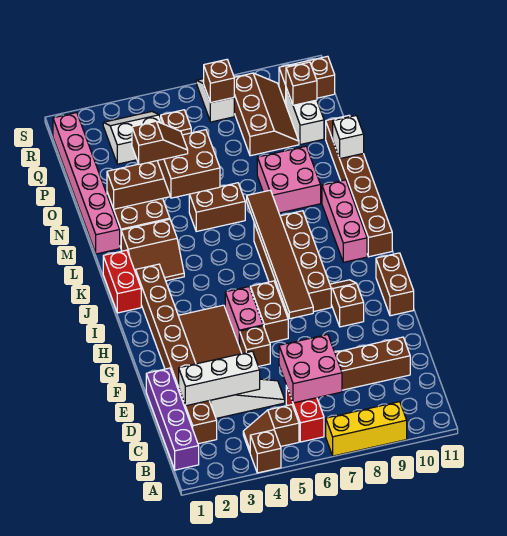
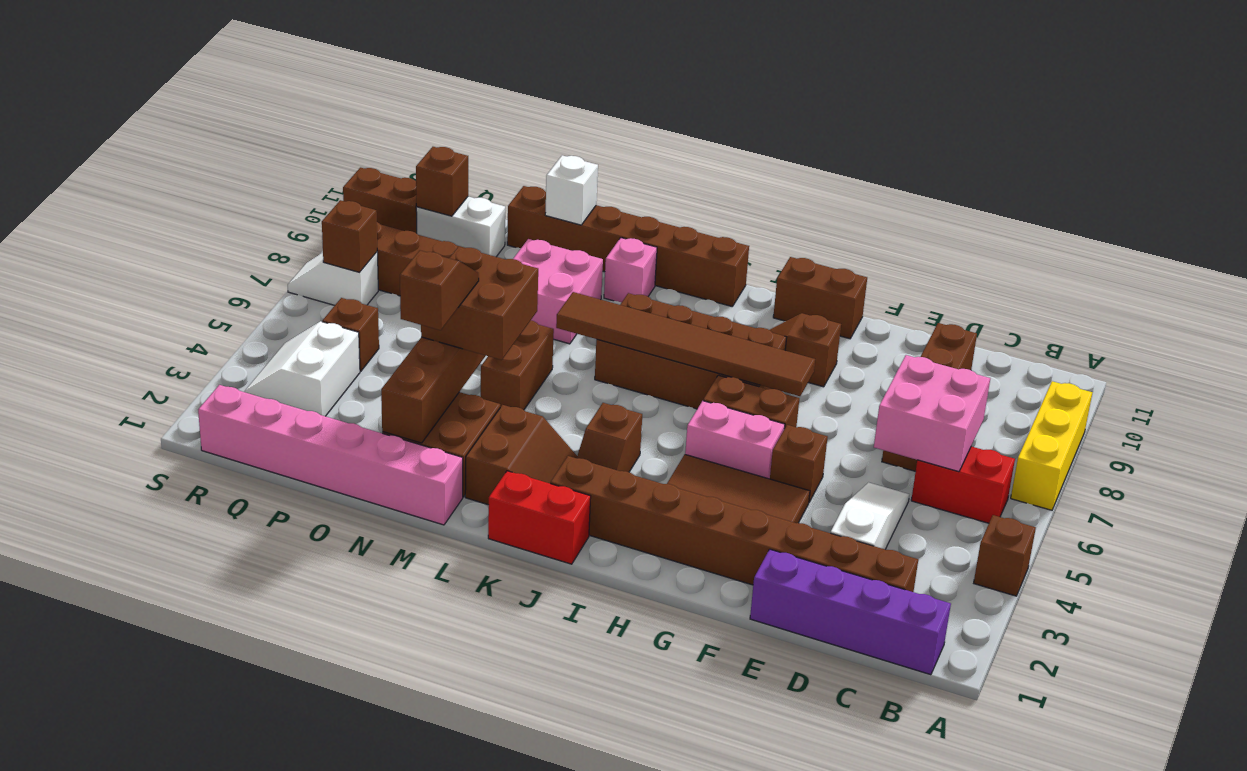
brown 1x2 slope [243,405,299,452] -> brown 1x2 slope moved to [577,403,642,472]
white 1x3 brick [179,351,260,406] -> none
pink 1x3 brick [322,180,367,262] -> pink 1x1 brick [604,238,657,303]
brown 1x2 brick [279,56,335,104] -> brown 1x2 brick turned to [343,168,417,233]

